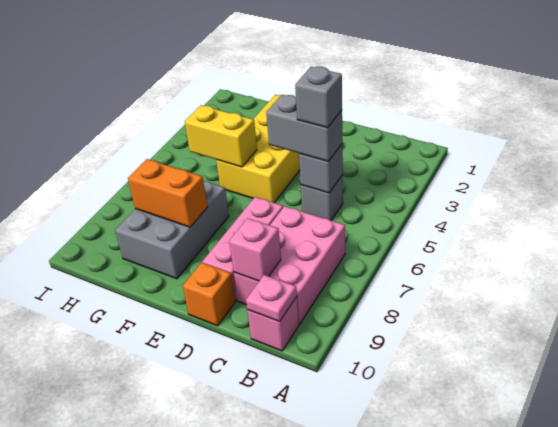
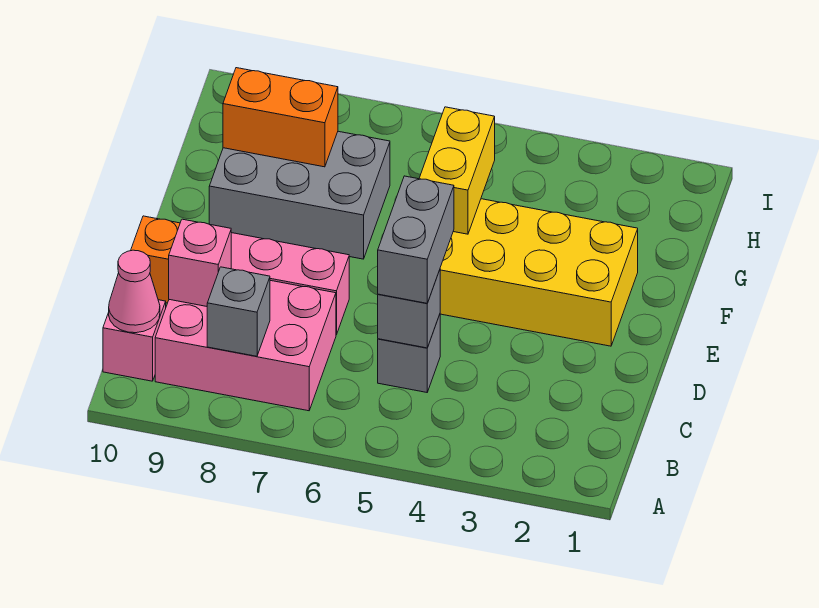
pink 1x1 plate [246,275,297,322] -> pink 1x1 cone [109,250,160,333]
grey 1x1 brick [295,66,342,128] -> grey 1x1 brick moved to [207,267,270,356]
orange 1x2 brick [128,159,207,227] -> orange 1x2 brick turned to [223,68,338,167]

